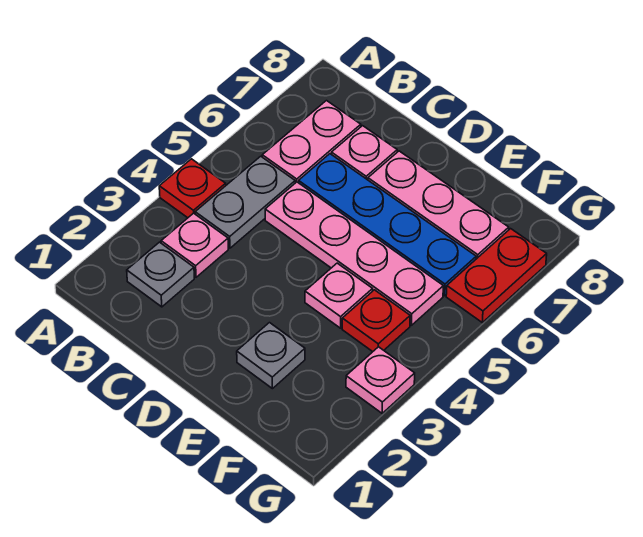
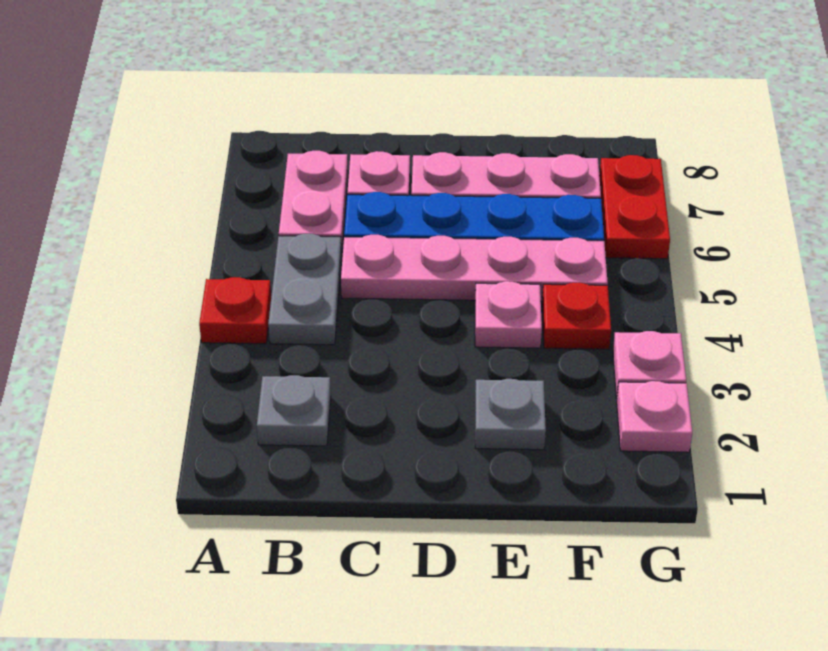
pink 1x1 plate [161,213,228,277] -> pink 1x1 plate moved to [617,381,692,452]

